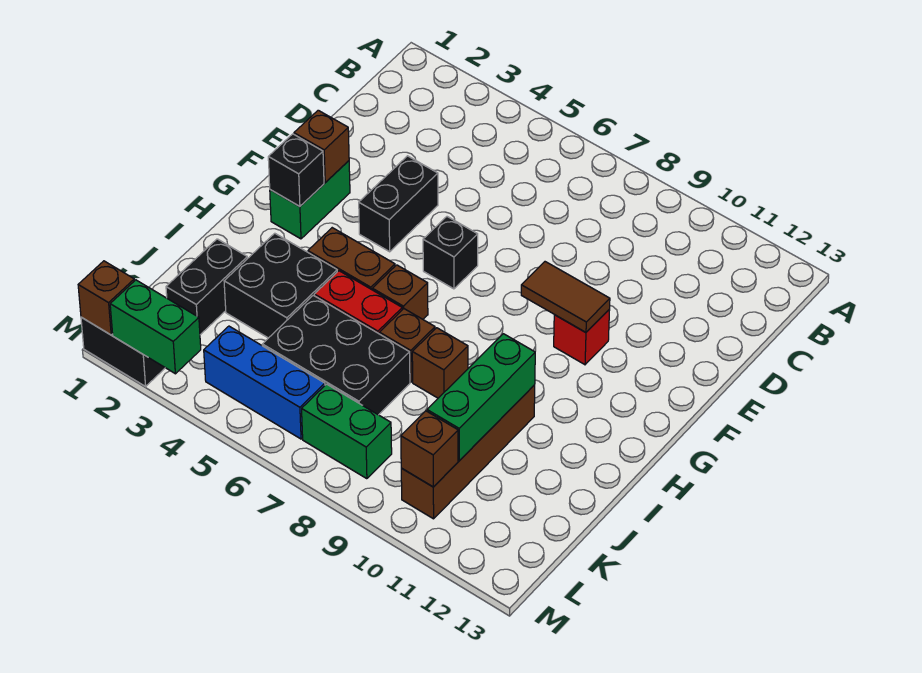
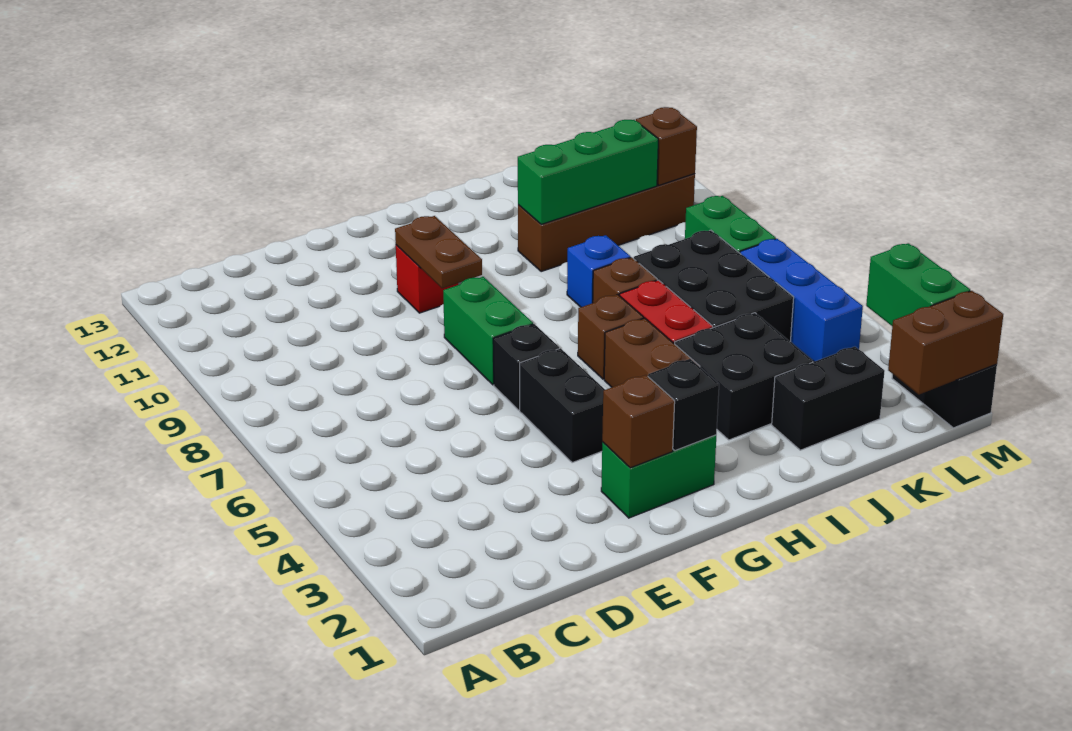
black 1x2 brick [359,156,438,252] -> black 1x2 brick turned to [520,348,605,463]
none -> green 1x2 brick [443,277,533,385]
brown 1x2 tile [521,262,610,332] -> brown 1x2 plate [395,216,482,288]
brown 1x1 brick [412,328,468,398] -> blue 1x1 brick [567,235,631,307]
brown 1x1 brick [78,261,134,335] -> brown 1x2 brick [888,291,1003,395]

